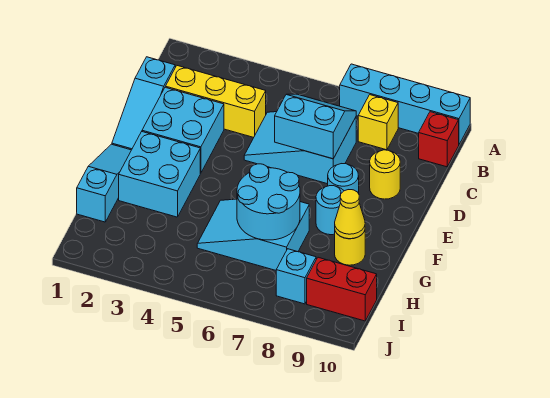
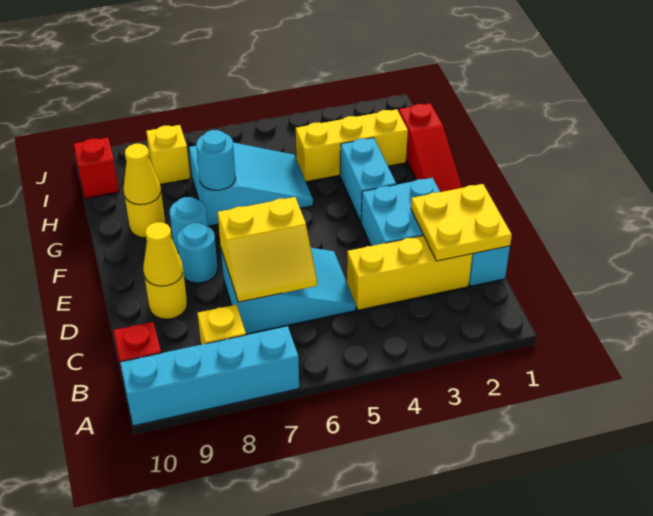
none -> yellow 2x2 plate [411,184,512,261]
cyan 2x2 slope [275,94,356,159] -> yellow 2x2 slope [218,197,317,302]
none -> yellow 1x1 cone [143,222,183,286]
cyan 1x3 slope [77,144,131,222] -> red 1x3 slope [399,103,462,192]
cyan 2x2 brick [119,132,200,217] -> cyan 1x2 brick [340,138,396,222]
cyan 2x2 round brick [237,164,300,240] -> cyan 1x1 round brick [196,130,236,190]
none -> yellow 1x3 brick [296,109,408,182]
cyan 1x1 brick [276,249,316,304] -> yellow 1x1 brick [146,125,190,184]
red 1x2 brick [307,257,377,321] -> red 1x1 brick [74,138,119,198]

